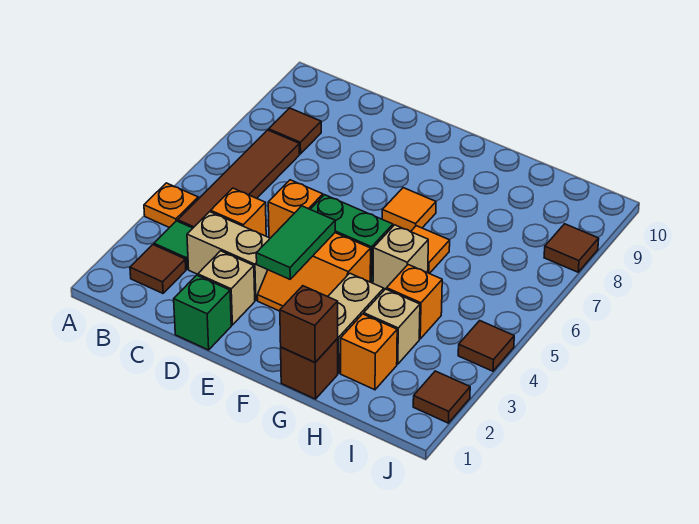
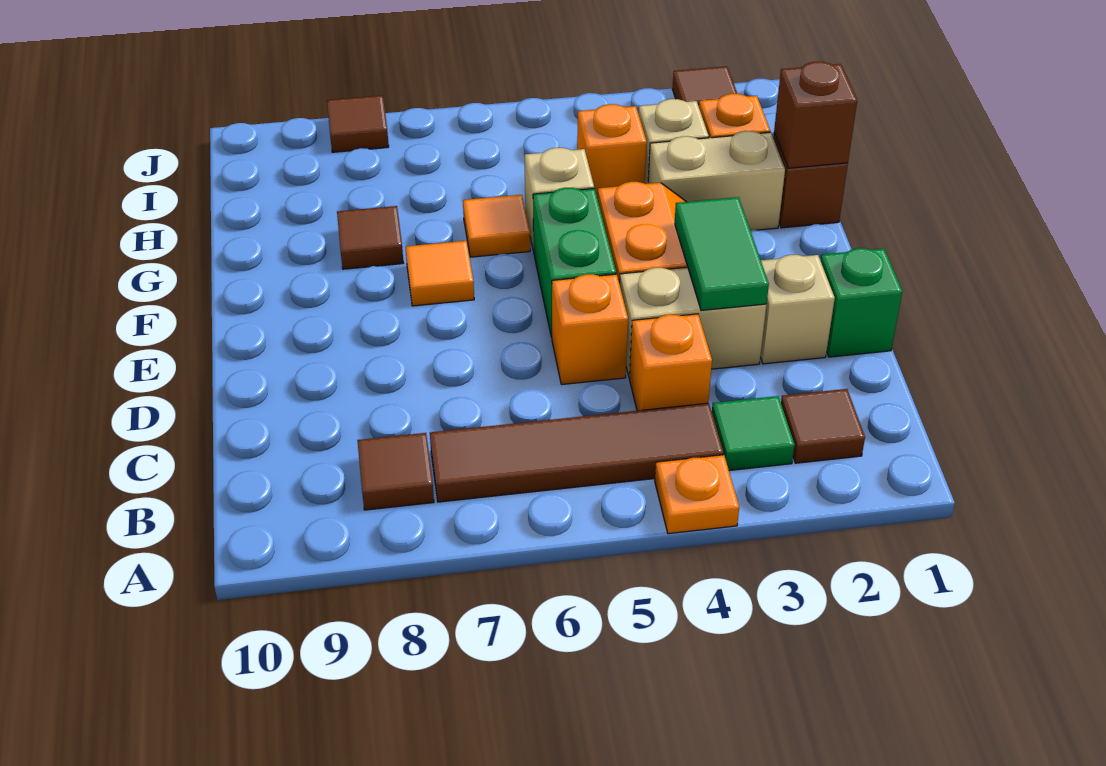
tan 1x2 brick [187,212,270,300] -> tan 1x2 brick turned to [620,267,766,378]
green 1x2 tile [256,206,335,279] -> green 1x2 tile turned to [675,197,769,311]
brown 1x1 tile [458,321,514,371] -> brown 1x1 tile moved to [337,206,403,269]

